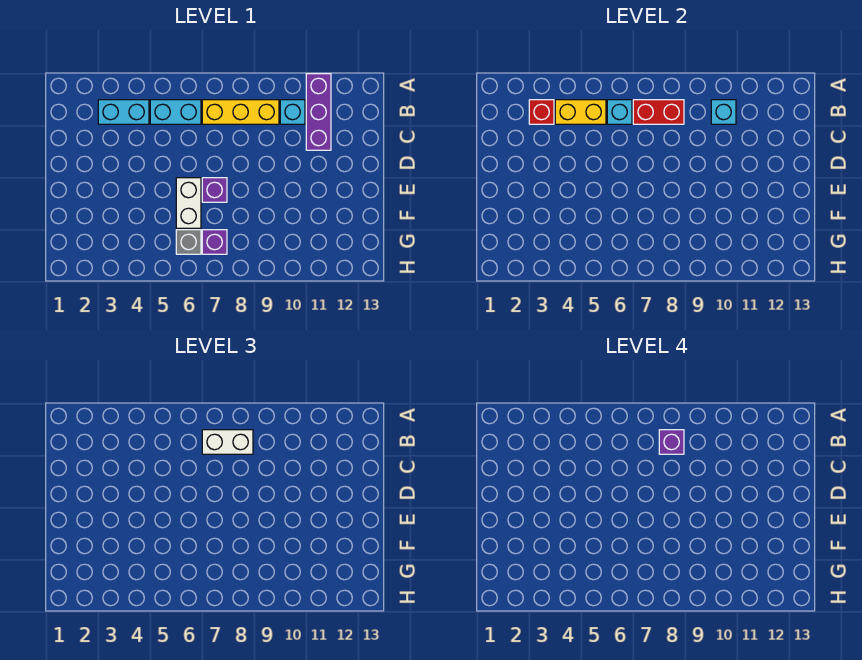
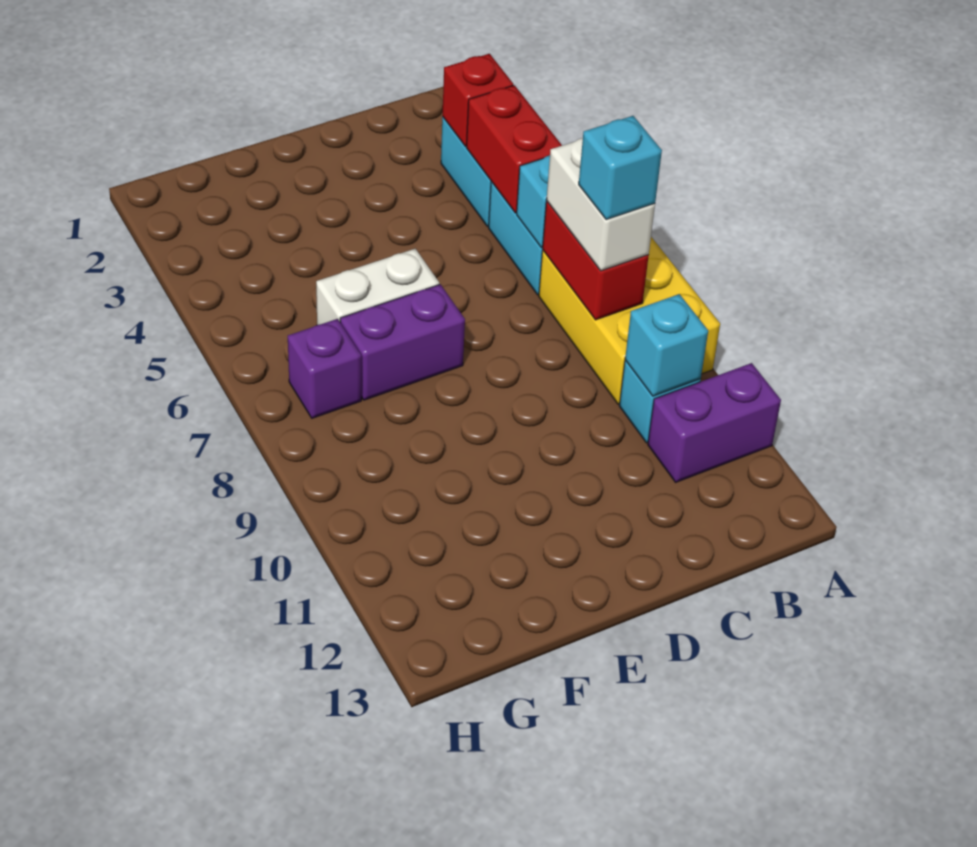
purple 1x3 brick [306,74,331,150] -> purple 1x2 brick [648,363,781,482]
yellow 1x2 brick [555,100,606,124] -> red 1x2 brick [467,85,562,213]
yellow 1x3 brick [202,100,279,124] -> yellow 2x3 brick [539,237,720,404]
purple 1x1 brick [659,430,684,454] -> cyan 1x1 brick [579,116,662,220]
purple 1x1 brick [202,178,227,202] -> purple 1x2 brick [340,284,465,400]
grey 1x1 brick [176,230,201,254] -> none

